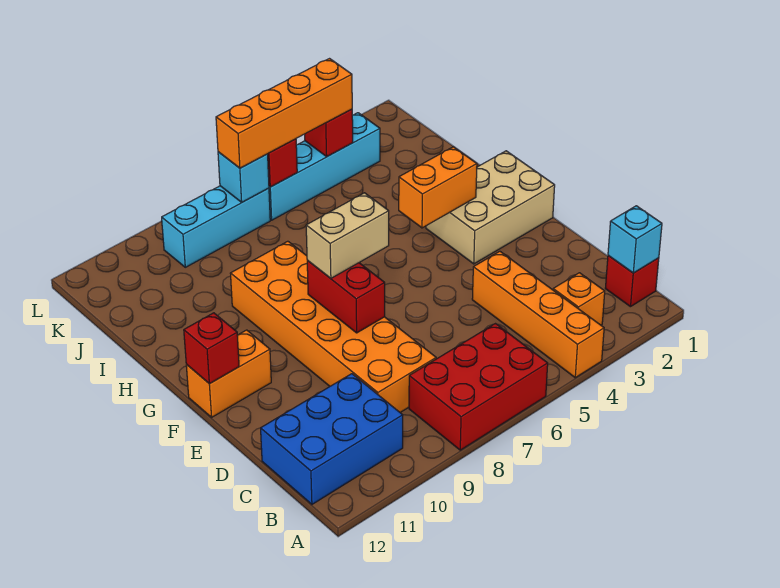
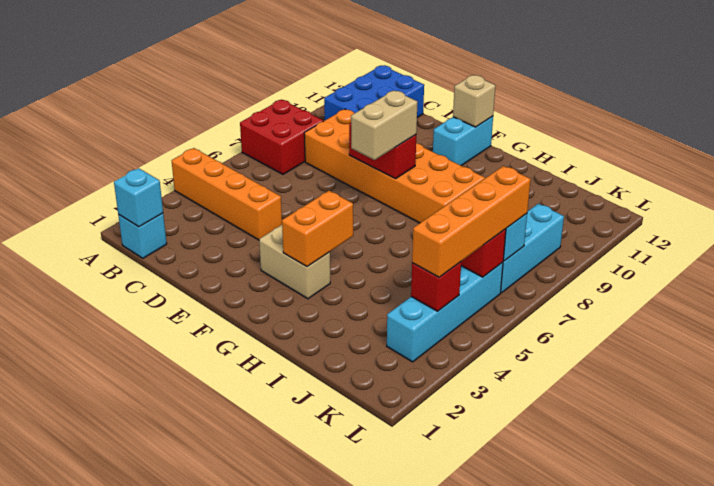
red 2x3 brick [409,324,548,450] -> red 2x2 brick [240,100,323,174]
red 1x1 brick [605,255,659,307] -> cyan 1x1 brick [118,213,167,258]
orange 1x1 brick [553,273,605,325] -> none
tan 2x3 brick [426,151,555,264] -> tan 1x2 brick [259,225,330,299]
orange 1x2 brick [186,330,271,417] -> cyan 1x2 brick [433,116,493,166]
red 1x1 brick [184,313,239,384] -> tan 1x1 brick [453,75,495,127]

